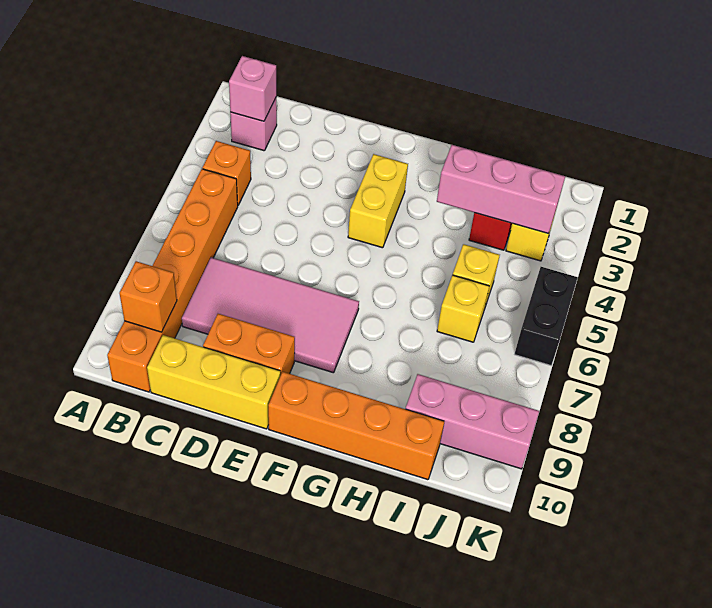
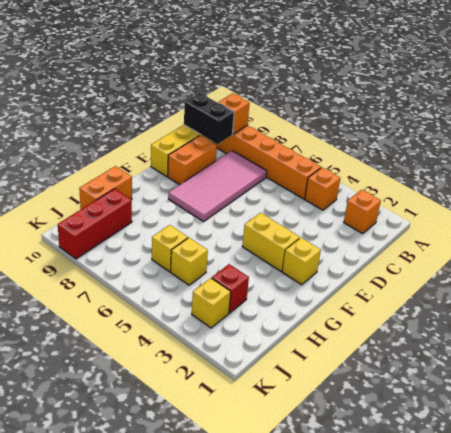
pink 1x1 brick [230,98,277,151] -> orange 1x1 brick [344,190,381,234]
pink 1x1 brick [229,56,276,121] -> none
none -> yellow 1x1 brick [282,238,321,285]
orange 1x4 brick [268,372,444,480] -> orange 1x2 brick [79,166,132,209]
pink 1x3 brick [437,145,565,234] -> none
pink 1x3 brick [406,374,539,469] -> red 1x3 brick [58,189,132,259]
black 1x2 brick [515,267,578,365] -> black 1x2 brick moved to [184,93,234,144]

